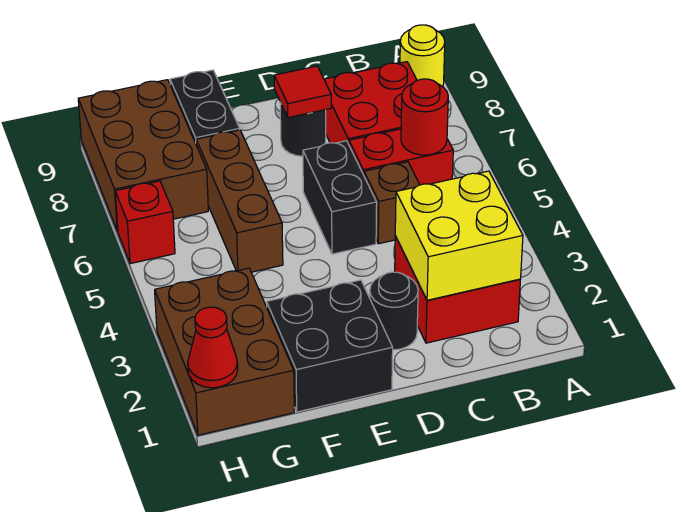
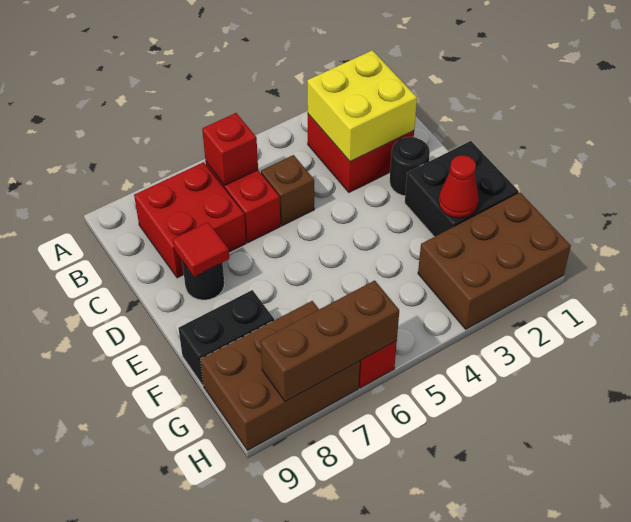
yellow 1x1 round brick [400,25,445,87] -> none
red 1x1 round brick [401,79,448,155] -> red 1x1 brick [202,113,258,185]
black 1x2 brick [303,141,377,254] -> none
brown 1x3 brick [196,130,283,272] -> brown 1x3 brick moved to [260,280,399,401]
red 1x1 cone [188,307,238,388] -> red 1x1 cone moved to [439,155,479,218]

